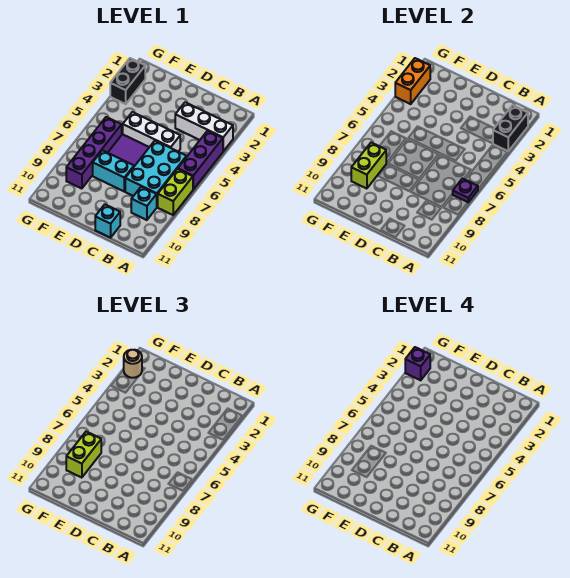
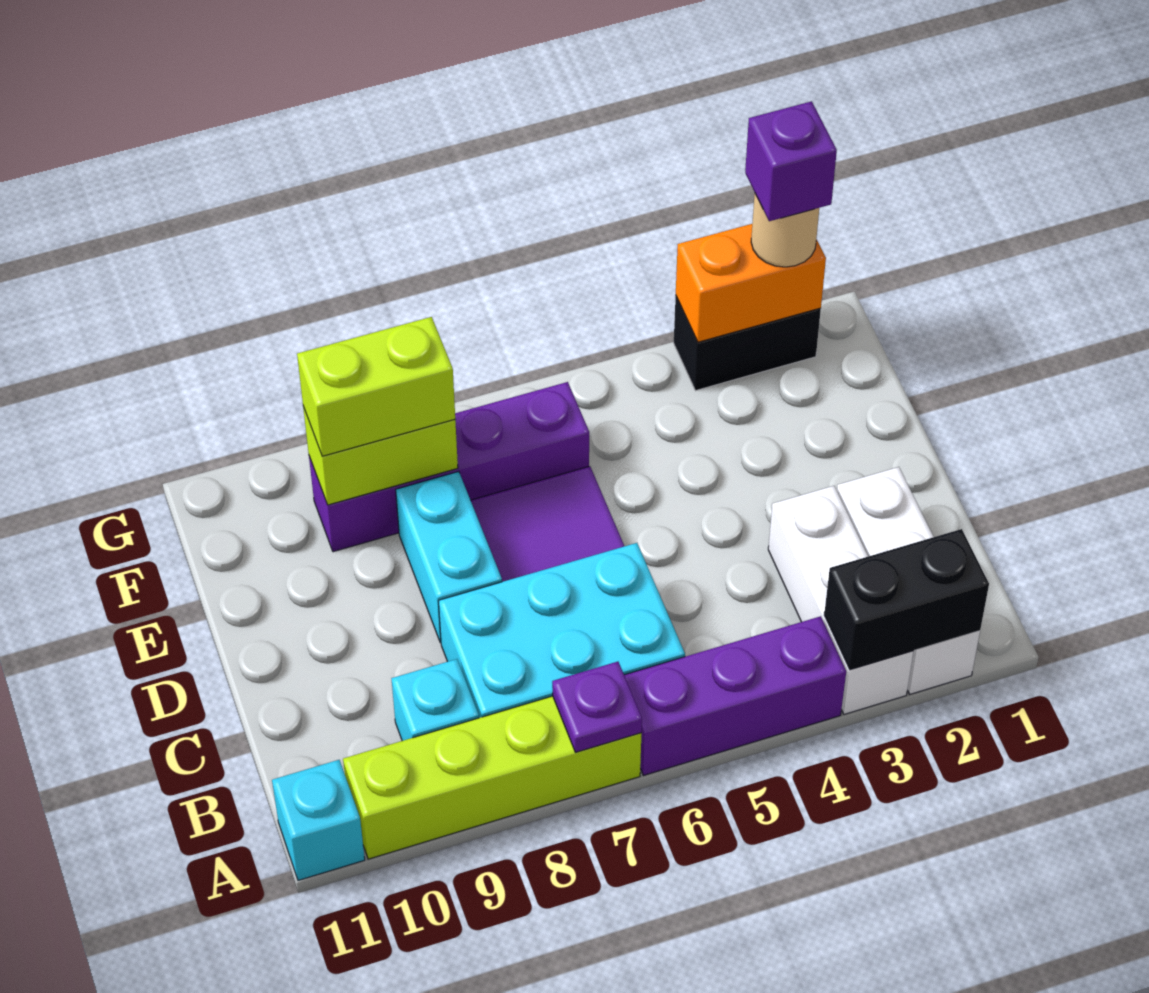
lime 1x2 brick [158,169,193,215] -> lime 1x4 brick [343,696,641,859]
white 1x3 brick [123,112,180,152] -> white 1x3 brick moved to [837,467,980,694]
cyan 1x1 brick [95,205,120,238] -> cyan 1x1 brick moved to [272,760,365,880]

